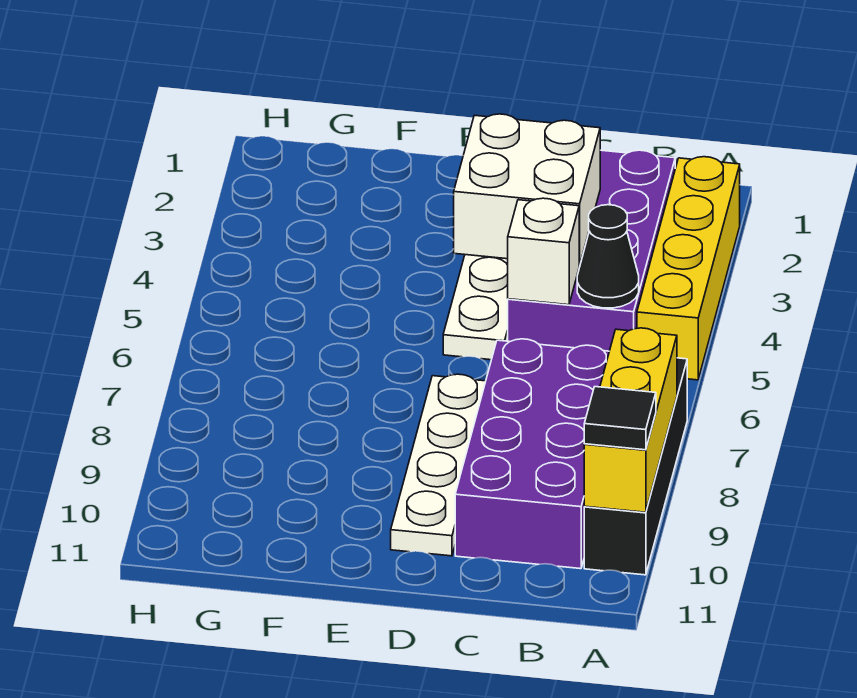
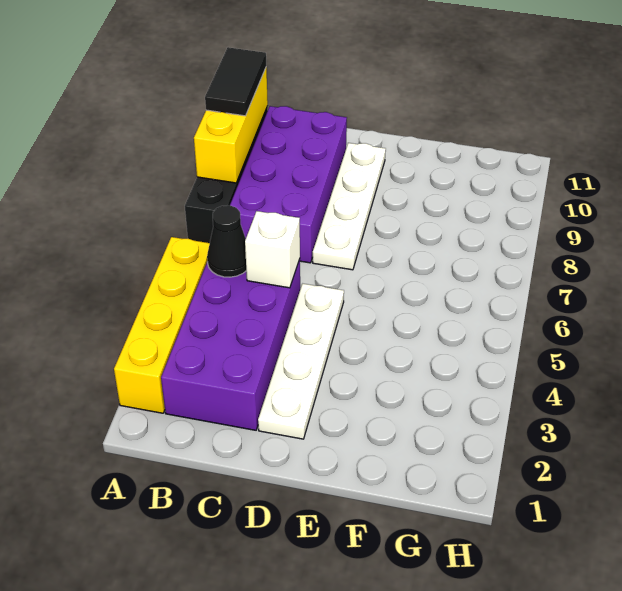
black 1x1 tile [584,387,656,450] -> black 1x2 tile [205,47,266,116]
white 2x2 brick [454,114,600,265] -> none

